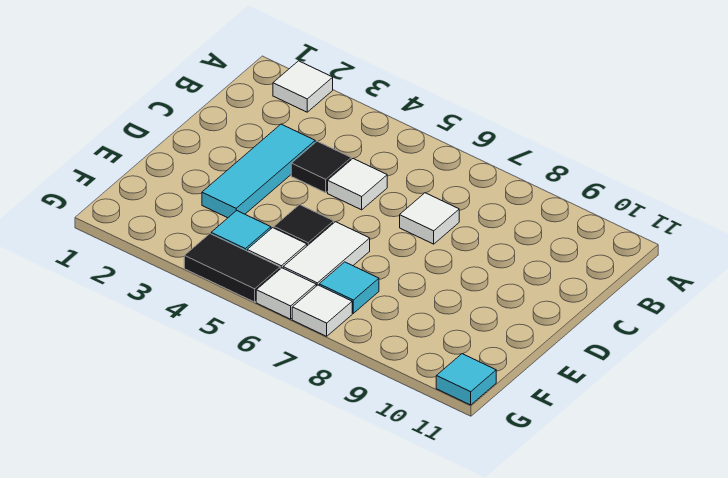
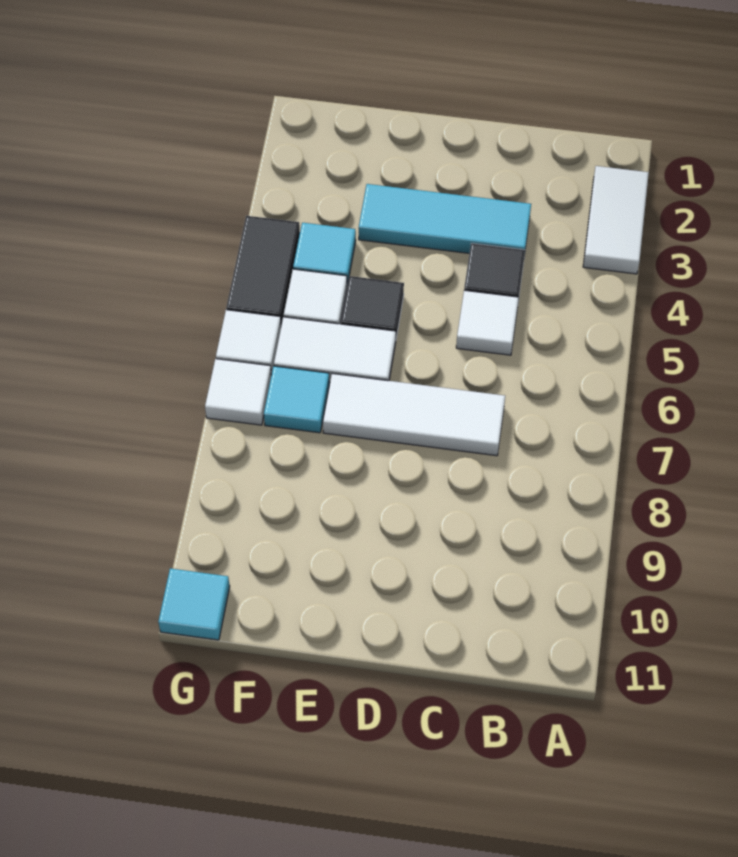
white 1x1 tile [273,61,333,112] -> white 1x2 tile [583,166,649,274]
white 1x1 tile [400,193,459,244] -> white 1x3 tile [323,374,505,456]

